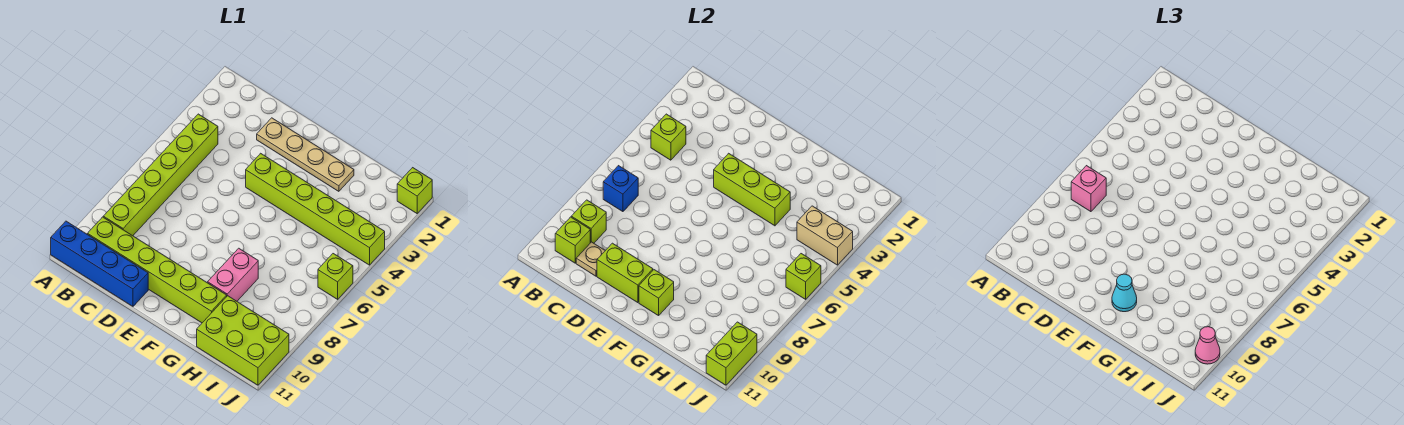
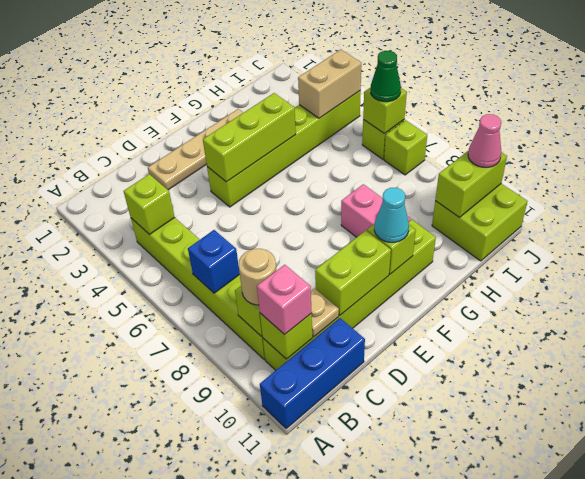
blue 1x4 brick [51,221,148,306] -> blue 1x3 brick [260,318,365,428]
pink 1x1 brick [1071,166,1106,212] -> pink 1x1 brick moved to [257,265,312,335]
none -> tan 1x1 round brick [239,249,276,305]
lime 2x3 brick [197,296,289,385] -> lime 2x2 brick [432,184,528,261]
lime 1x1 brick [397,168,432,213] -> lime 1x1 brick moved to [384,120,427,175]
none -> green 1x1 cone [371,51,401,102]
lime 1x2 brick [706,322,757,385] -> lime 1x2 brick turned to [435,150,507,217]

